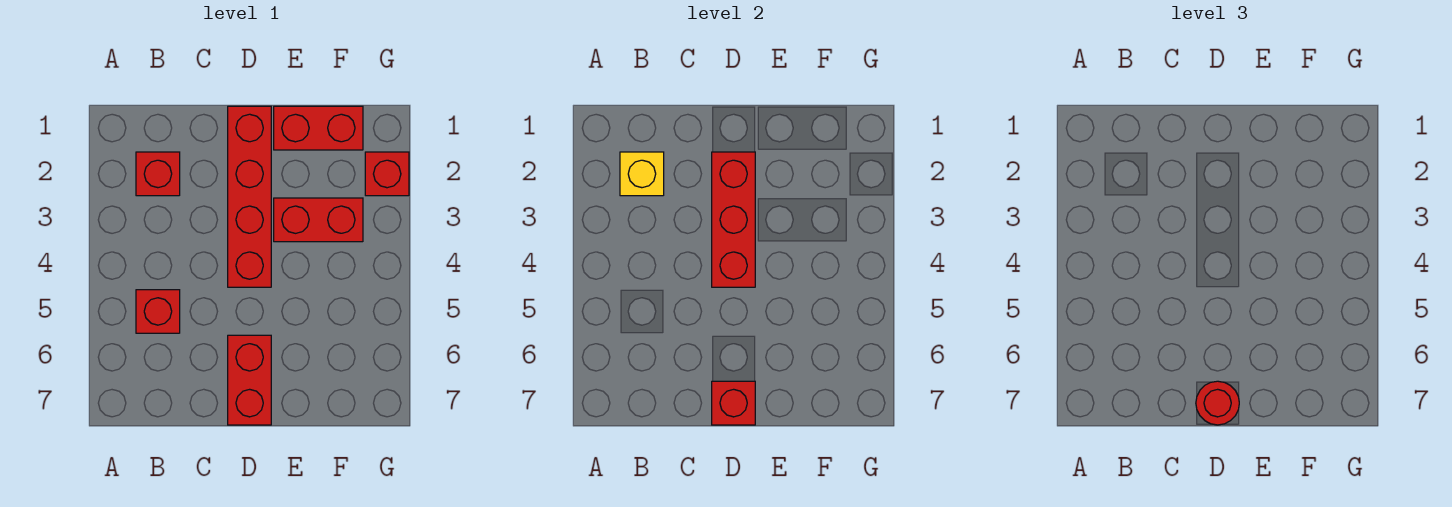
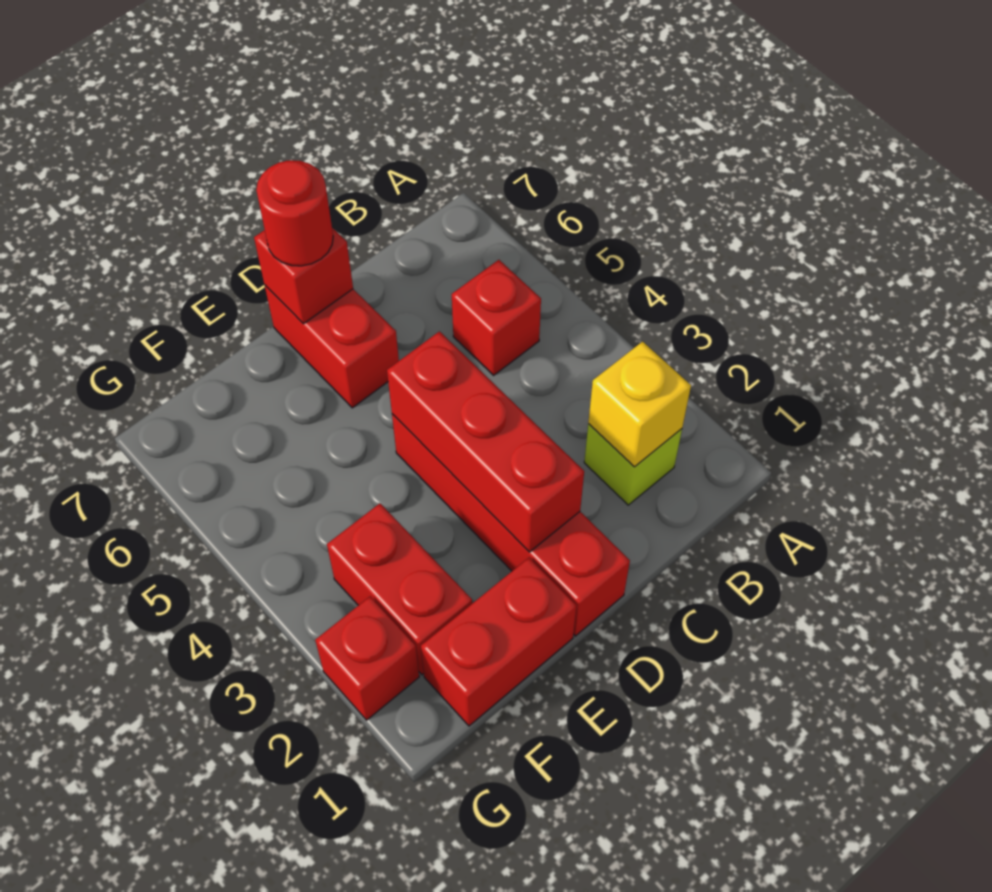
red 1x1 brick [136,152,180,196] -> lime 1x1 brick [584,424,682,505]
red 1x2 brick [274,198,363,242] -> red 1x2 brick turned to [327,504,472,675]

